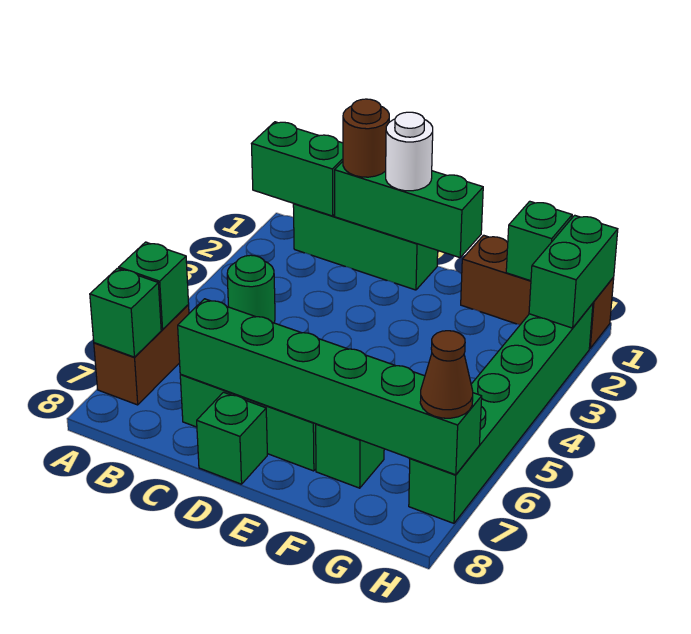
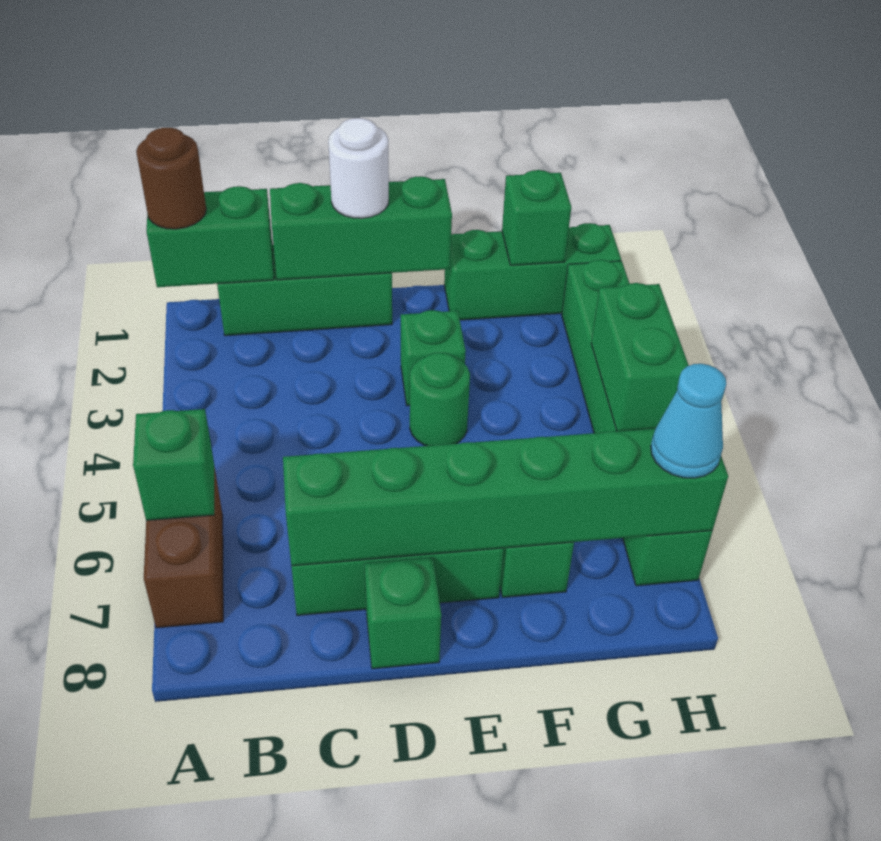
green 1x1 brick [90,268,161,357] -> green 1x1 brick moved to [401,310,466,406]
green 1x1 round brick [227,255,275,323] -> green 1x1 round brick moved to [410,353,470,446]
brown 1x1 round brick [343,99,389,177] -> brown 1x1 round brick moved to [136,128,206,229]
brown 1x3 brick [461,235,614,348] -> green 1x3 brick [444,223,621,320]
green 1x2 brick [529,215,618,328] -> green 1x2 brick moved to [591,283,689,432]
brown 1x1 cone [420,331,473,418] -> cyan 1x1 cone [651,364,726,478]

